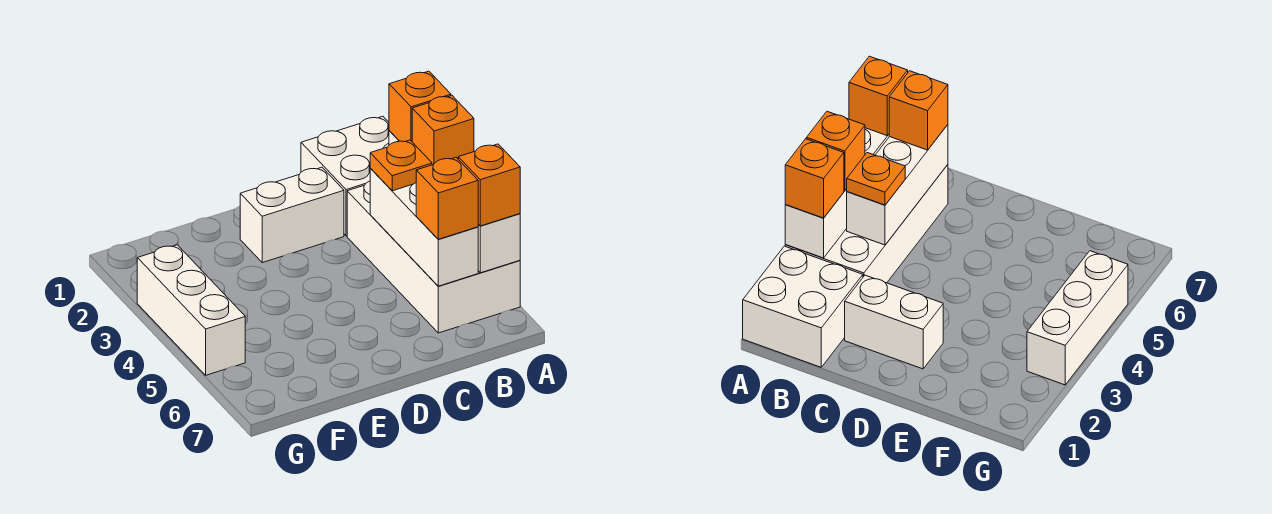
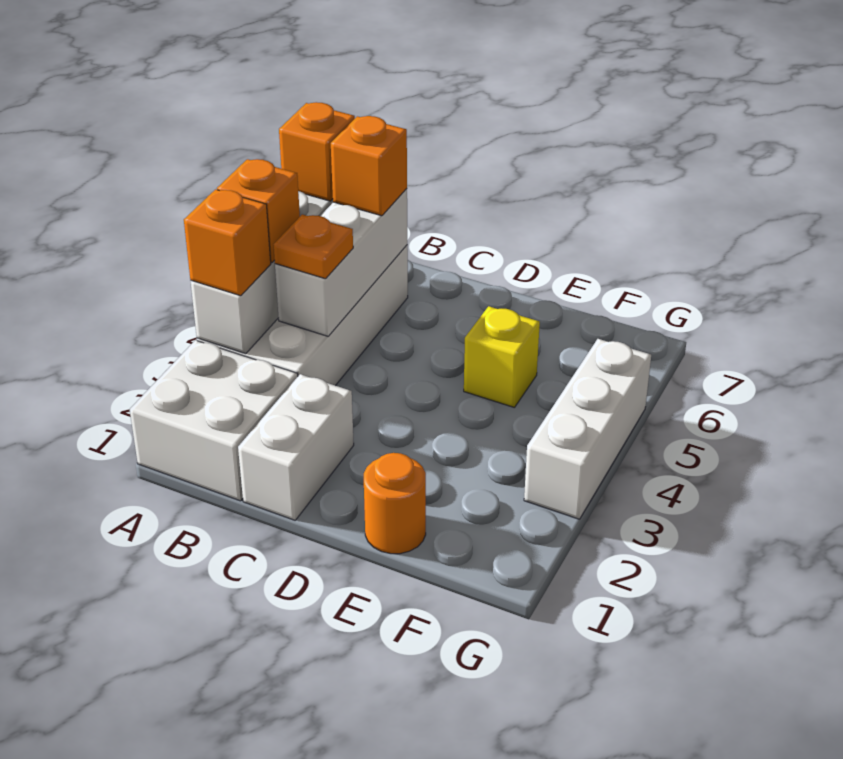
white 1x2 brick [240,167,344,263] -> white 1x2 brick turned to [238,374,354,520]
none -> orange 1x1 round brick [364,453,426,554]
none -> yellow 1x1 brick [464,306,540,408]

